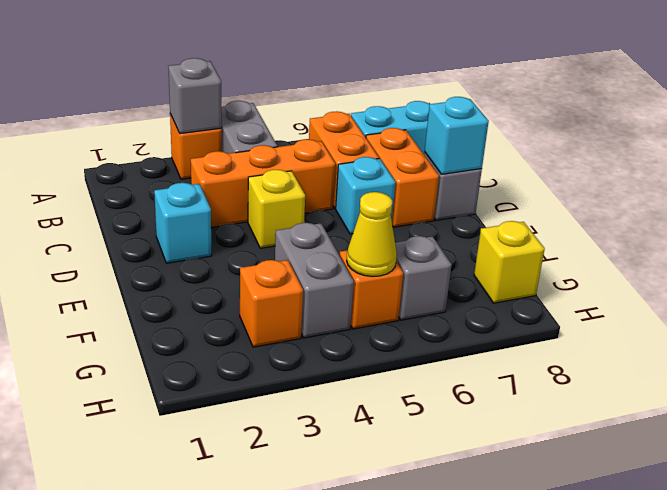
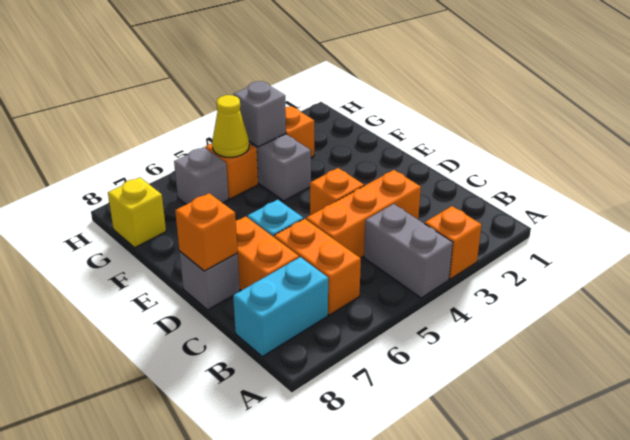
grey 1x1 brick [168,58,222,134] -> grey 1x1 brick moved to [233,81,286,147]
cyan 1x1 brick [154,183,211,263] -> none
yellow 1x1 brick [248,170,305,248] -> orange 1x1 brick [310,168,364,215]
cyan 1x1 brick [425,97,489,174] -> orange 1x1 brick [175,193,238,271]

